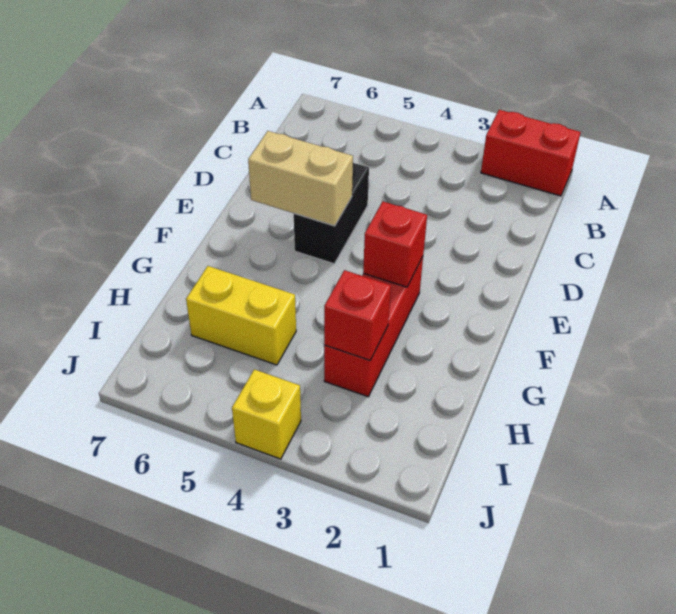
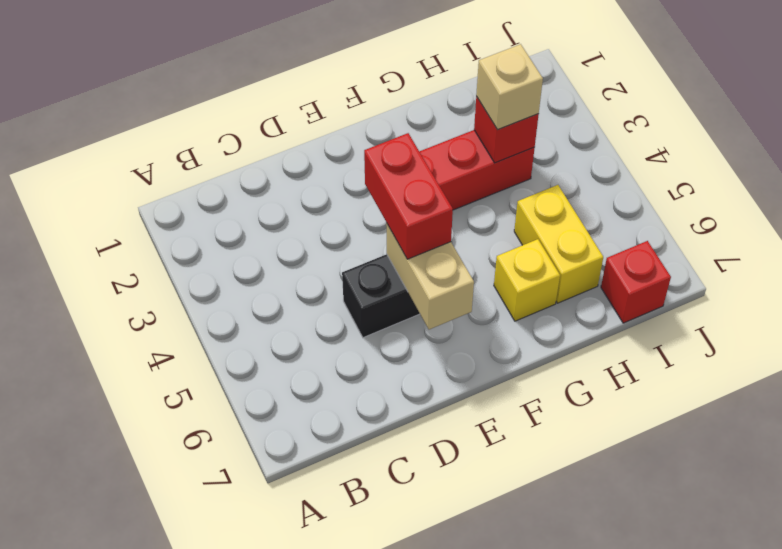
red 1x2 brick [481,110,581,196] -> red 1x2 brick moved to [364,133,453,259]
red 1x1 brick [363,202,427,287] -> red 1x1 brick moved to [601,241,671,323]
none -> tan 1x1 brick [476,44,543,130]
yellow 1x1 brick [232,369,301,459] -> yellow 1x1 brick moved to [494,239,560,321]

